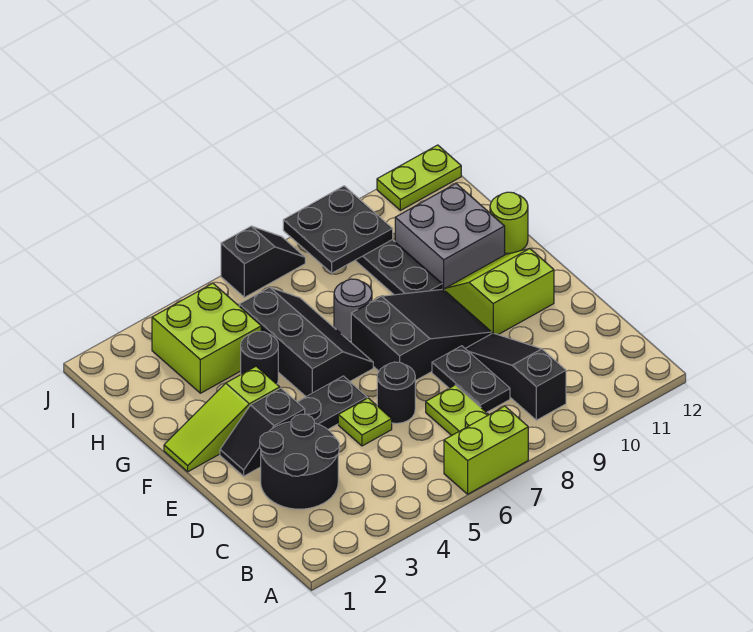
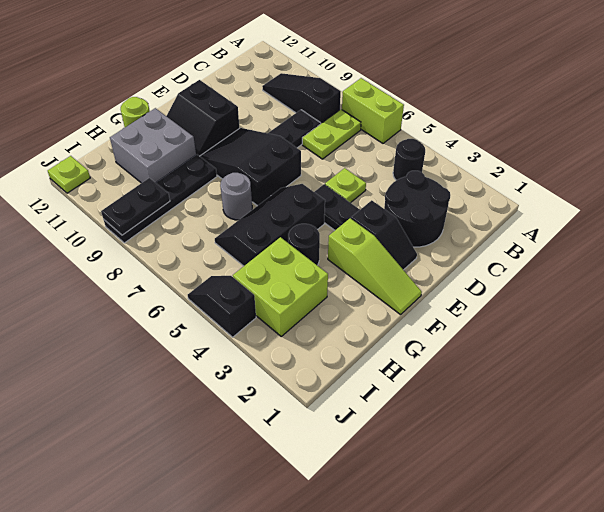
black 1x3 slope [465,333,566,420] -> black 1x3 slope turned to [262,73,341,123]
black 1x1 round brick [377,362,415,423] -> black 1x1 round brick moved to [393,139,425,180]
lime 2x2 slope [445,249,554,335] -> black 2x2 slope [167,80,239,156]
black 2x2 plate [283,186,393,273] -> black 1x2 plate [101,178,170,235]
black 1x2 slope [221,226,305,297] -> black 1x2 slope moved to [188,276,256,337]
lime 1x2 plate [377,145,461,210] -> lime 1x1 plate [48,156,90,193]

